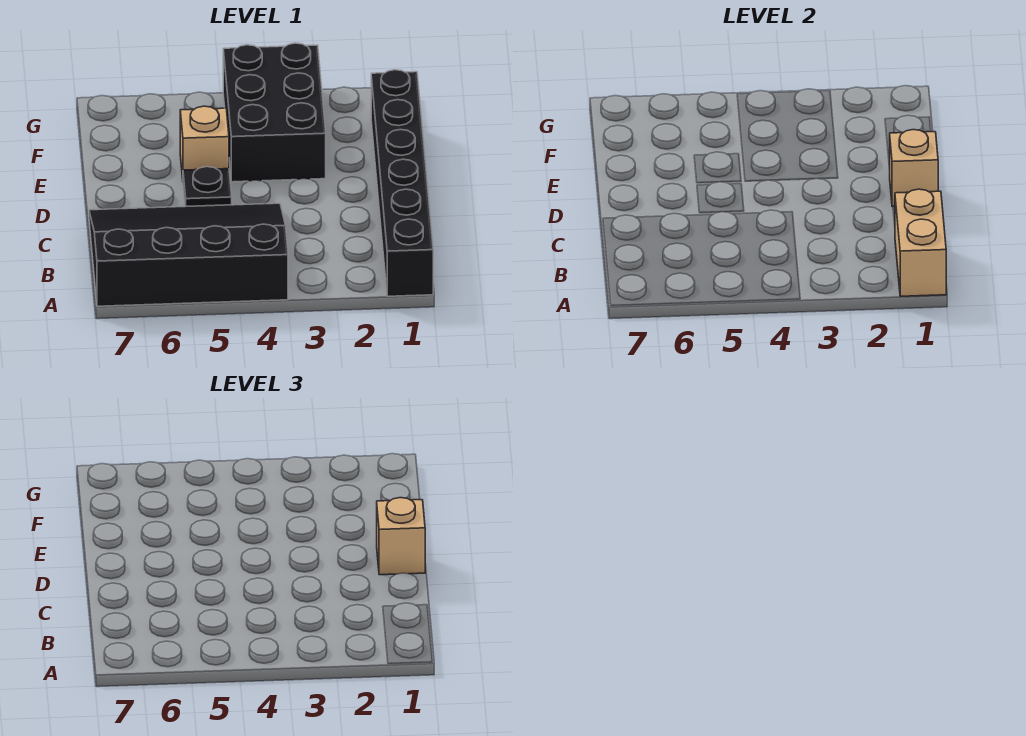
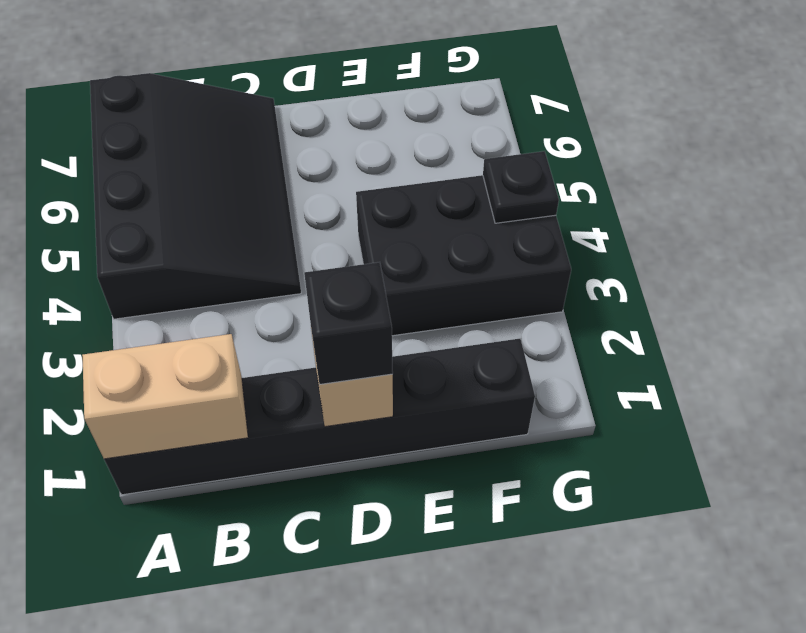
tan 1x1 brick [377,498,425,575] -> black 1x1 brick [304,262,393,385]
black 1x1 plate [183,167,232,207] -> black 1x1 plate moved to [483,151,559,223]
tan 1x1 brick [180,106,229,178] -> none

